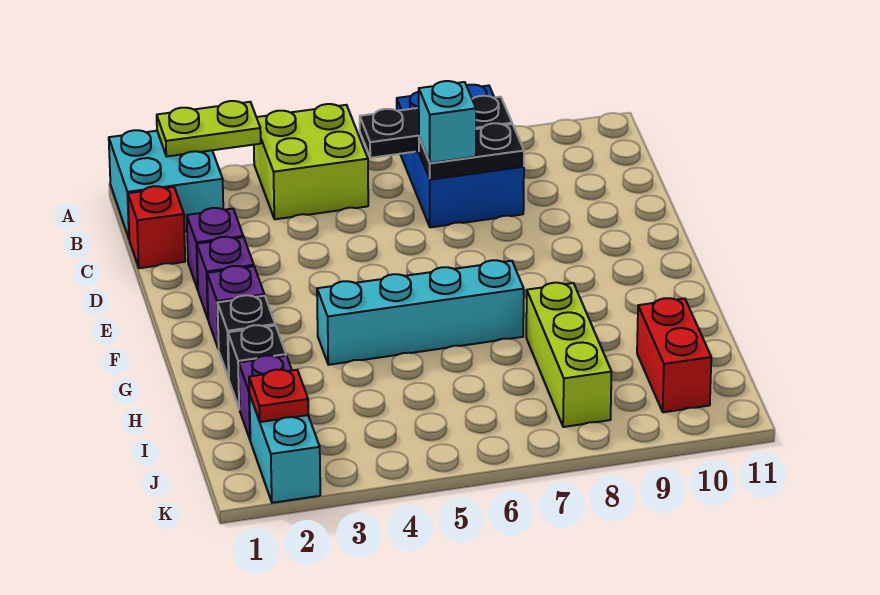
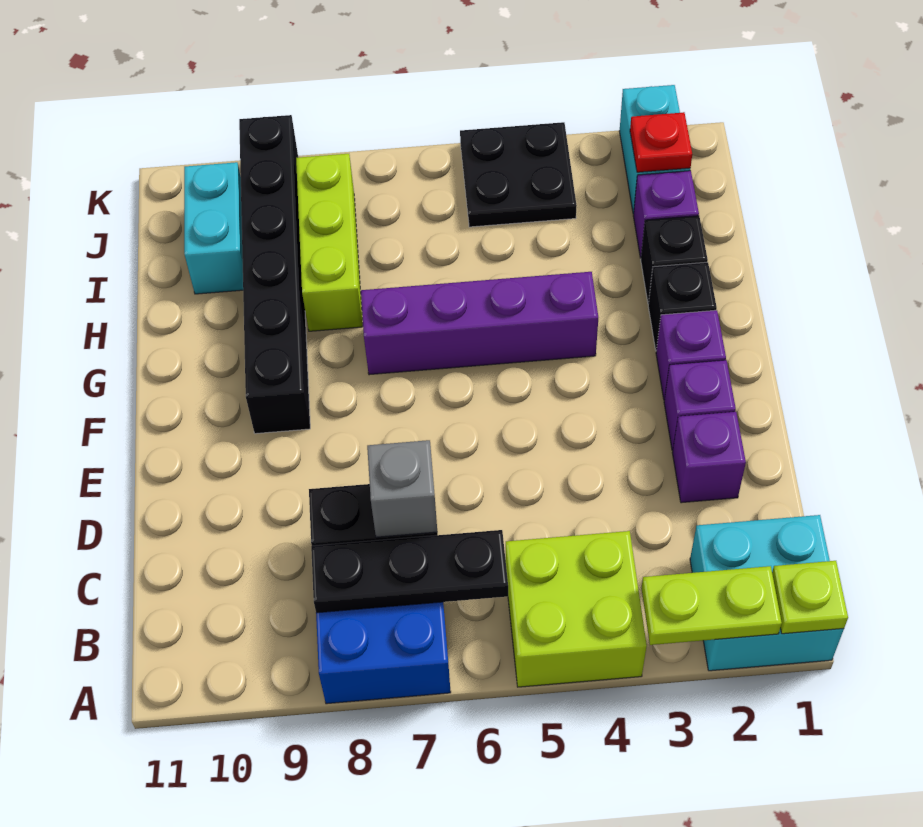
none -> lime 1x1 plate [772,561,848,634]
red 1x1 brick [128,186,185,268] -> none
cyan 1x1 brick [419,81,476,163] -> grey 1x1 brick [367,440,437,537]
none -> black 1x6 brick [239,115,310,434]
cyan 1x4 brick [317,260,524,365] -> purple 1x4 brick [361,272,598,375]
red 1x2 brick [637,298,711,412] -> cyan 1x2 brick [184,162,243,294]
none -> black 2x2 plate [460,122,577,227]

